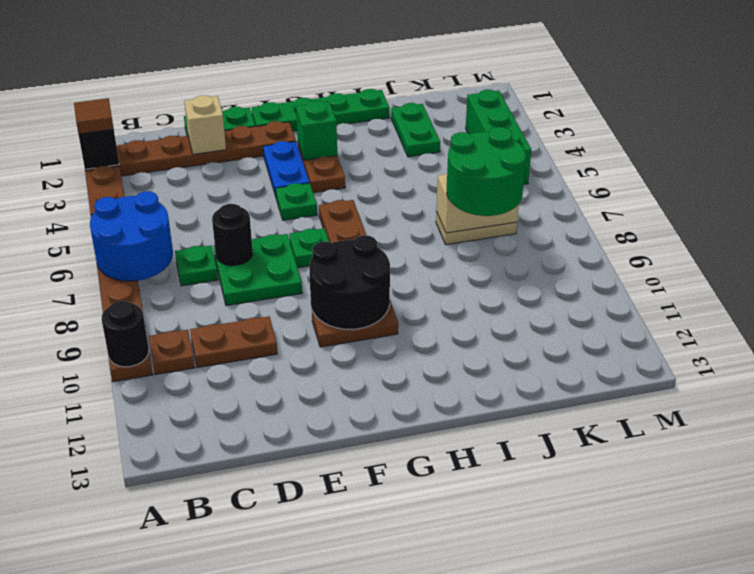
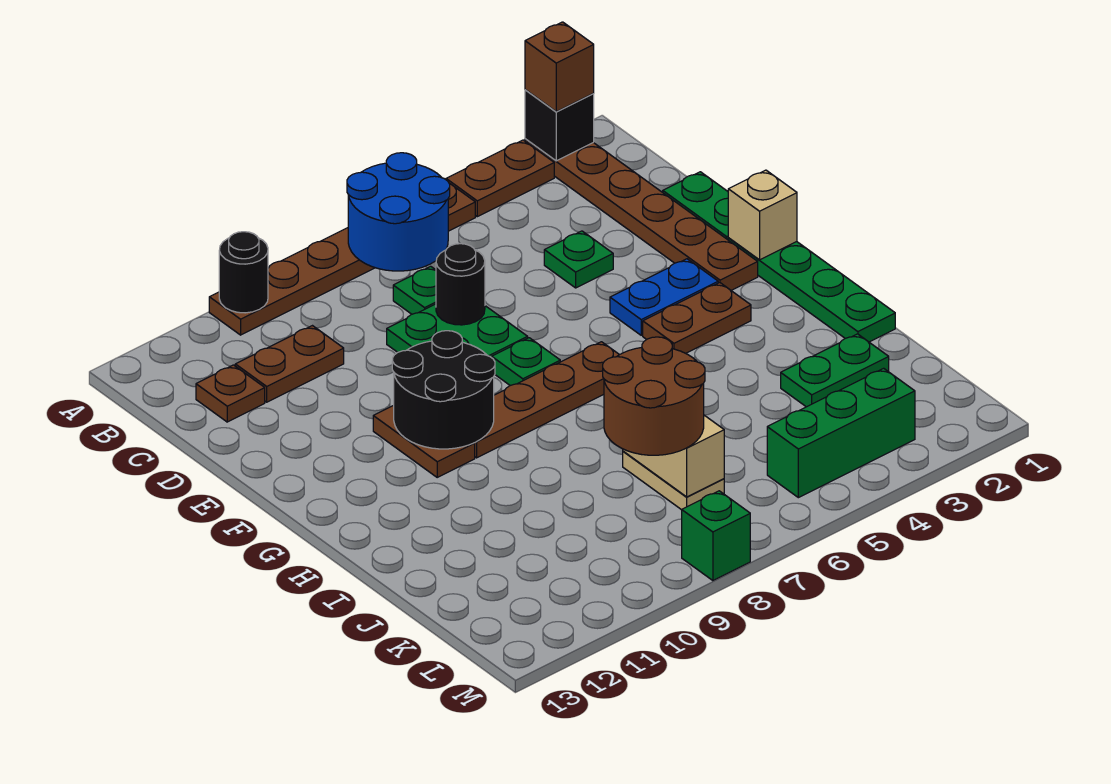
brown 1x1 tile [74,98,114,134] -> brown 1x1 brick [525,22,594,112]
brown 1x1 plate [149,330,195,375] -> brown 1x1 plate moved to [196,365,265,422]
brown 1x2 plate [190,316,277,368] -> brown 1x2 plate turned to [235,326,344,402]
tan 1x1 brick [184,95,226,154] -> tan 1x1 brick moved to [728,170,797,260]
green 1x1 plate [276,183,317,220] -> green 1x1 plate moved to [544,231,613,288]
green 1x1 brick [296,101,337,160] -> green 1x1 brick moved to [682,491,750,581]
green 2x2 round brick [447,127,526,216] -> brown 2x2 round brick [603,337,705,455]

